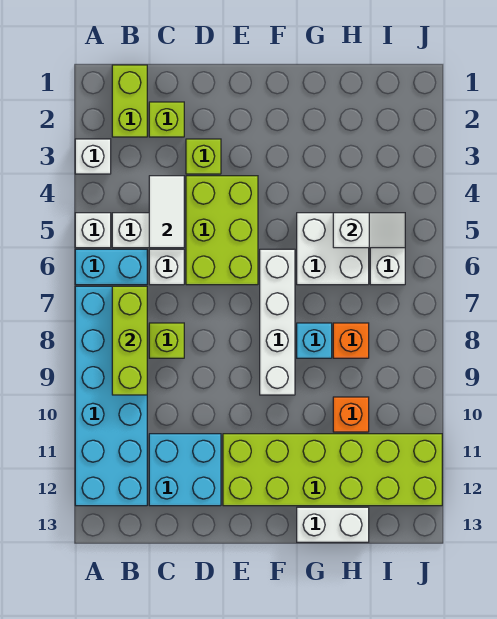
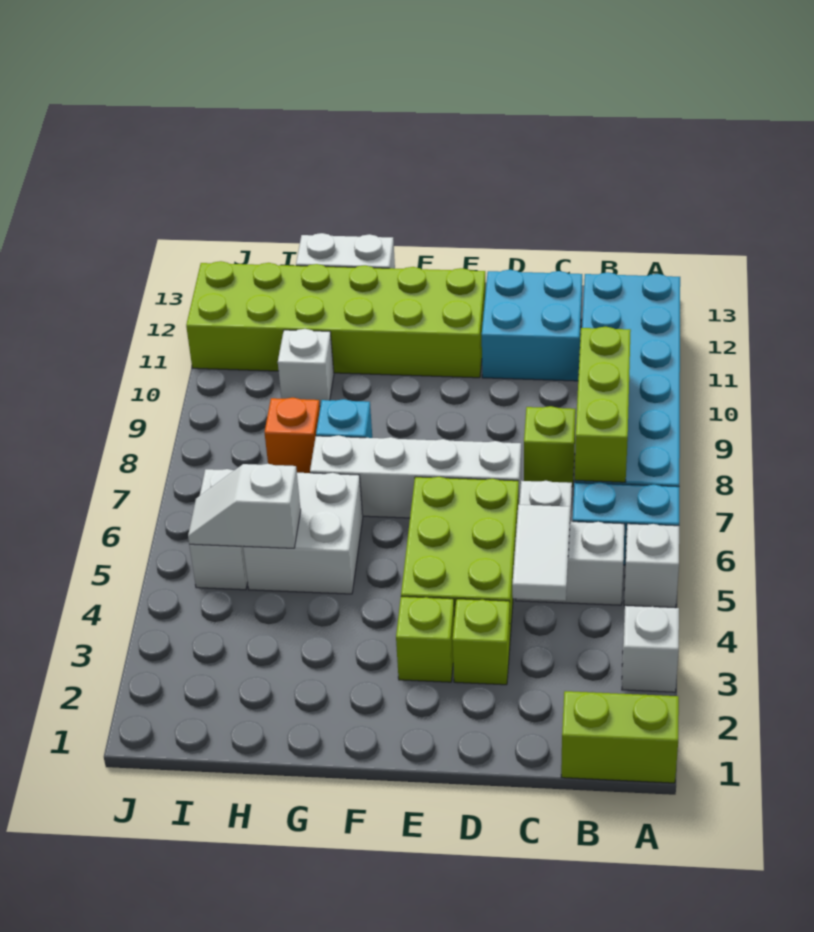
lime 1x2 brick [112,65,147,137] -> lime 1x2 brick turned to [561,691,679,783]
lime 1x1 brick [149,102,184,137] -> lime 1x1 brick moved to [396,597,454,682]
white 1x4 brick [260,249,295,395] -> white 1x4 brick turned to [310,435,521,518]
orange 1x1 brick [333,397,369,432] -> white 1x1 brick [278,329,334,406]

